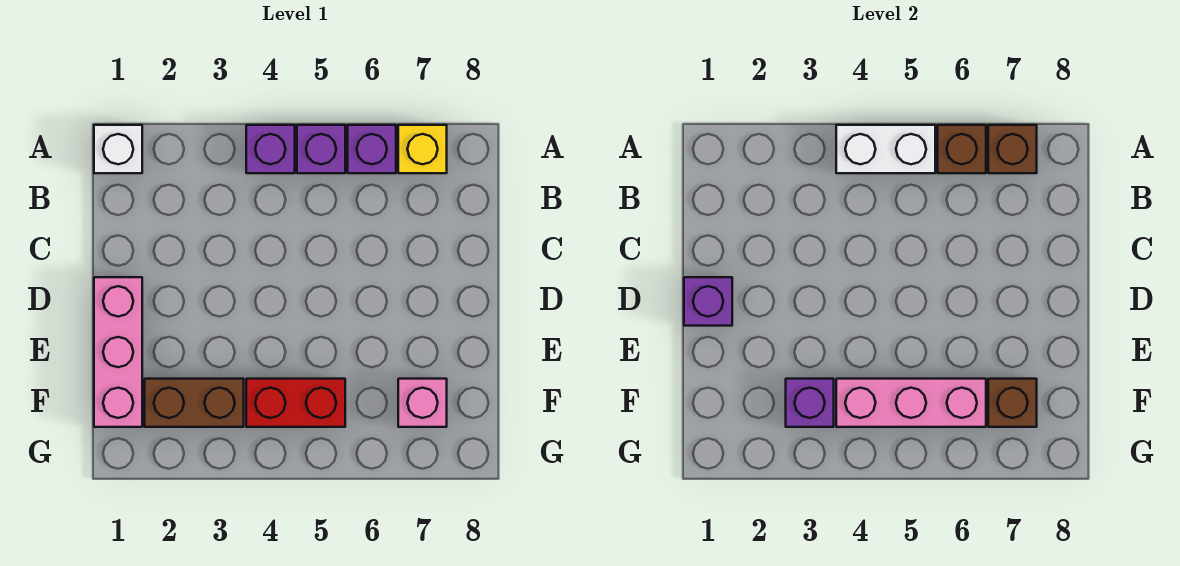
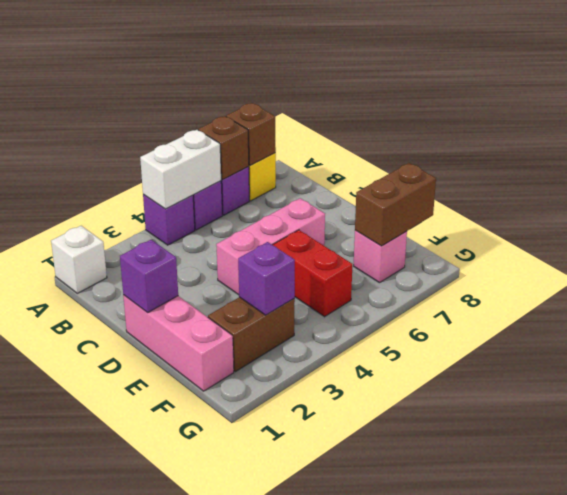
red 1x2 brick [246,379,345,427] -> red 1x2 brick turned to [273,230,352,317]
pink 1x3 brick [836,379,986,427] -> pink 1x3 brick moved to [216,198,325,295]
brown 1x1 brick [988,379,1037,427] -> brown 1x2 brick [355,163,436,246]

